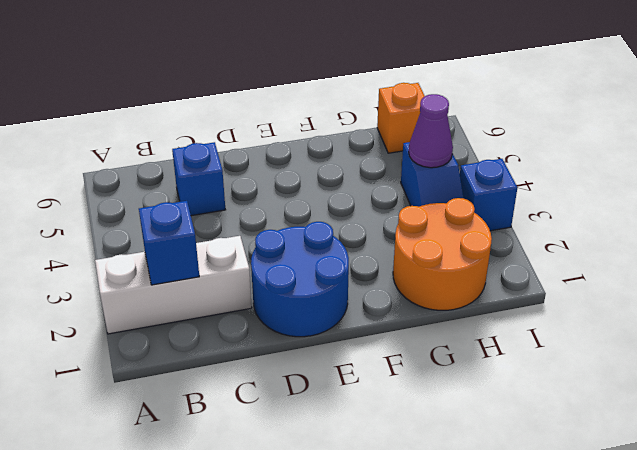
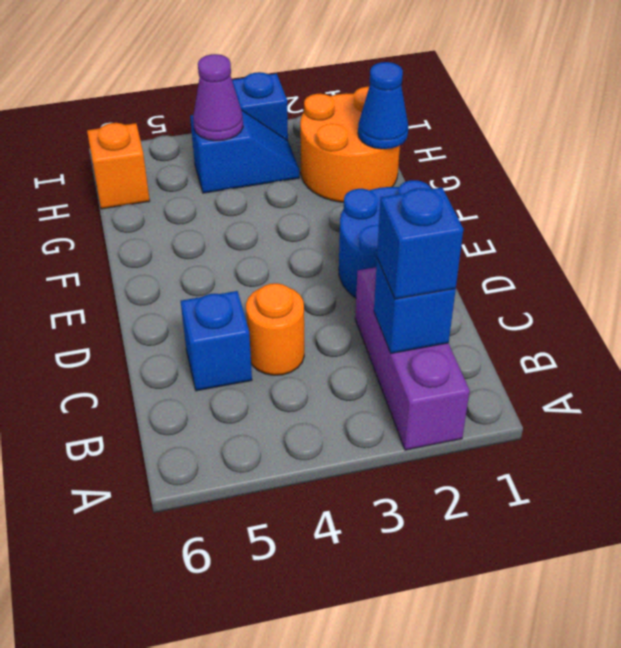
white 1x3 brick [95,236,252,334] -> purple 1x3 brick [355,267,470,450]
none -> blue 1x1 brick [377,188,463,299]
none -> orange 1x1 round brick [246,283,304,375]
none -> blue 1x1 cone [358,62,408,149]

